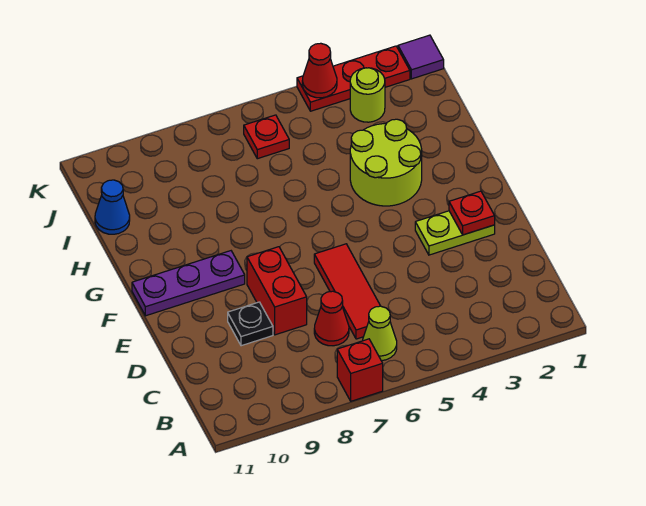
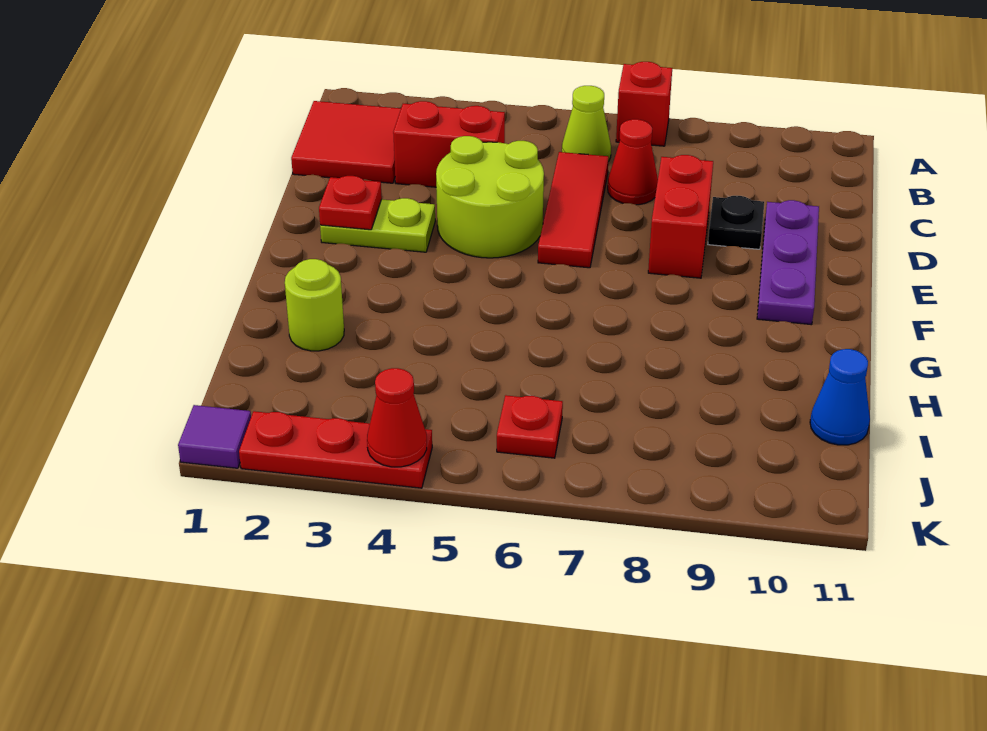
none -> red 2x2 tile [291,101,401,183]
none -> red 1x2 brick [393,101,505,187]
purple 1x3 plate [132,251,245,316] -> purple 1x3 plate turned to [757,200,819,325]
lime 2x2 round brick [350,119,422,206] -> lime 2x2 round brick moved to [436,136,544,258]
lime 1x1 round brick [350,68,385,122] -> lime 1x1 round brick moved to [285,259,344,351]

